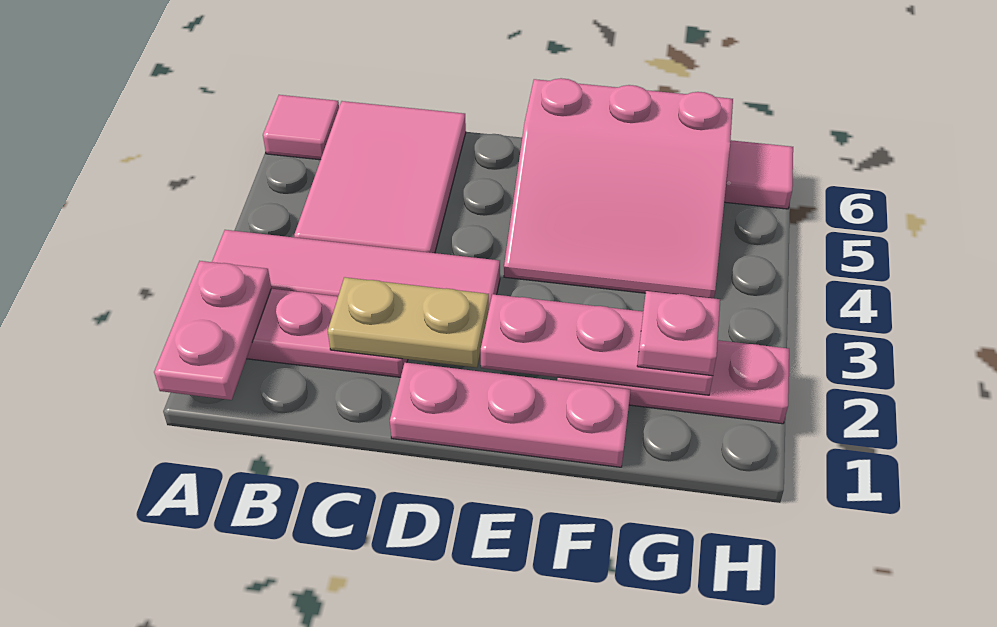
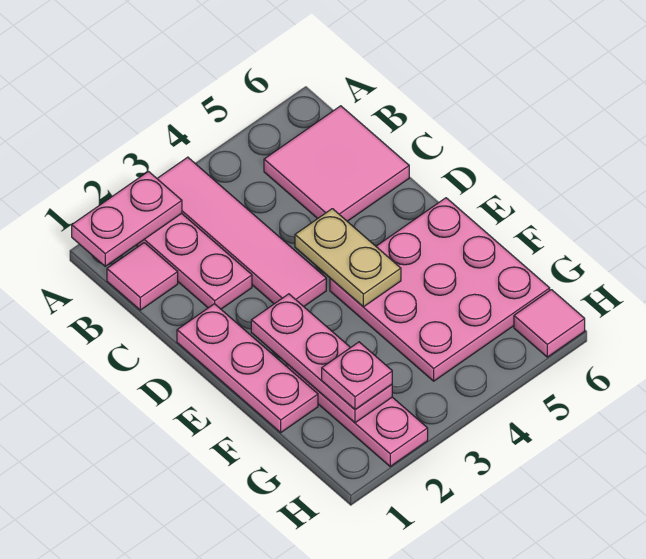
pink 1x1 tile [263,95,339,160] -> pink 1x1 tile moved to [107,243,178,310]
pink 2x3 tile [294,101,466,253] -> pink 2x2 tile [264,106,409,221]
tan 1x2 plate [328,277,489,368] -> tan 1x2 plate moved to [295,209,401,307]
pink 3x3 slope [504,78,733,298] -> pink 3x3 plate [330,198,550,381]

